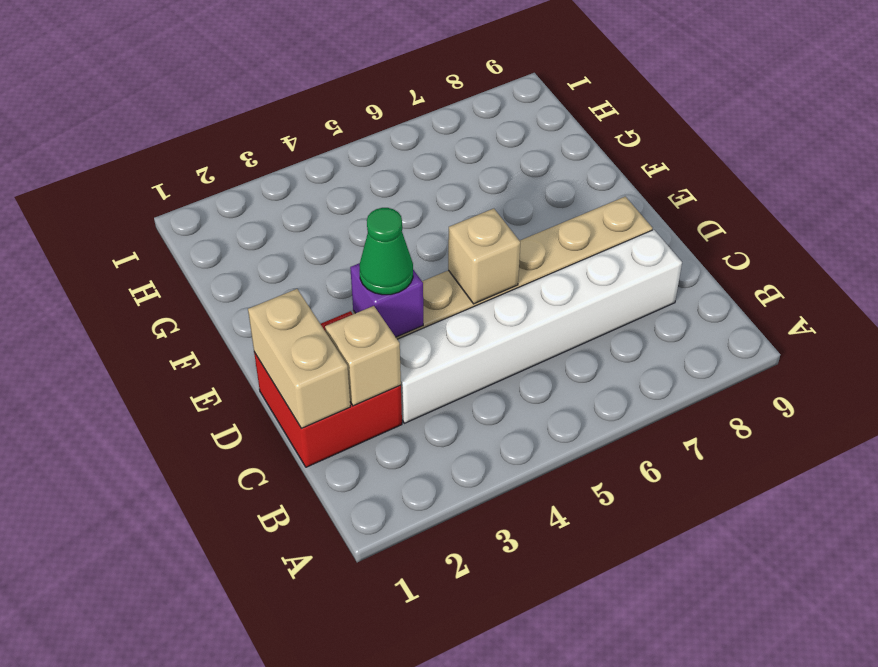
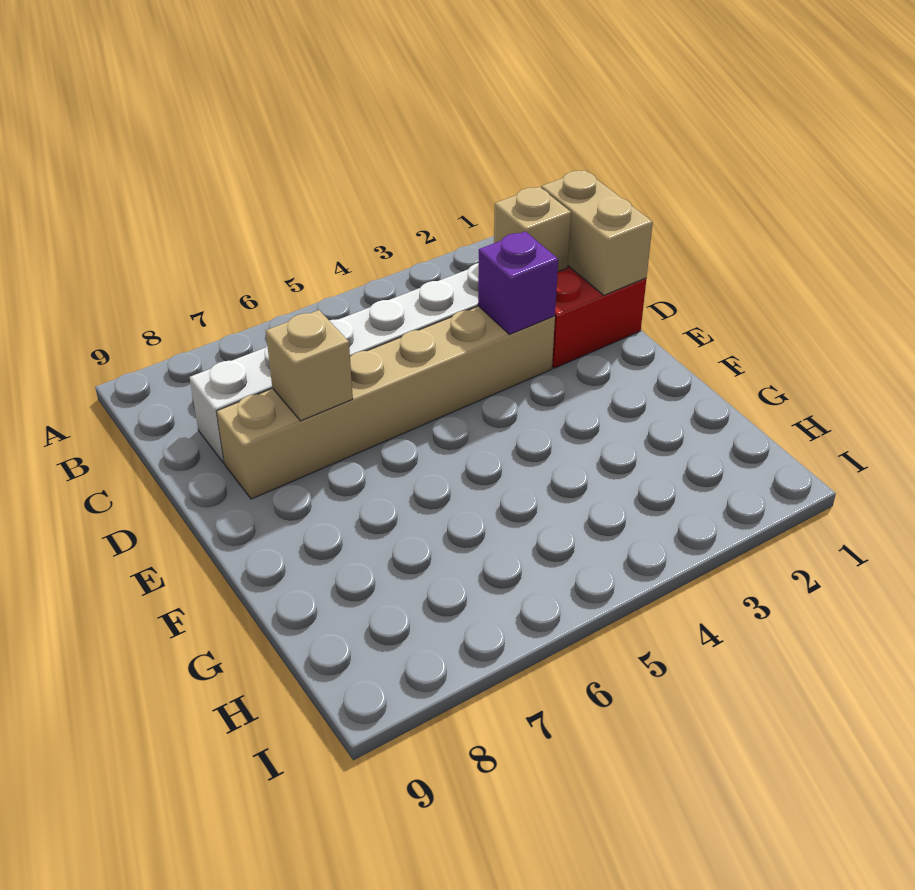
green 1x1 cone [359,208,413,295] -> none
tan 1x1 brick [448,209,520,304] -> tan 1x1 brick moved to [266,310,353,421]

